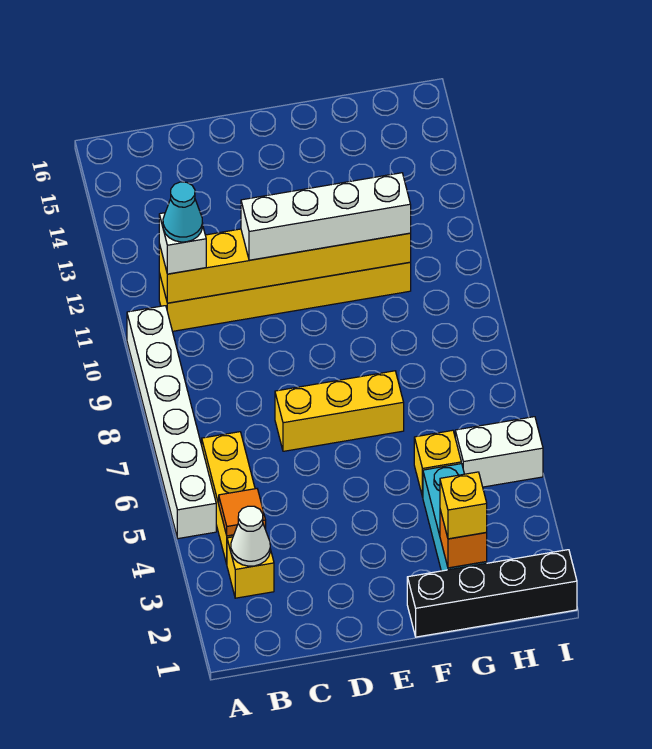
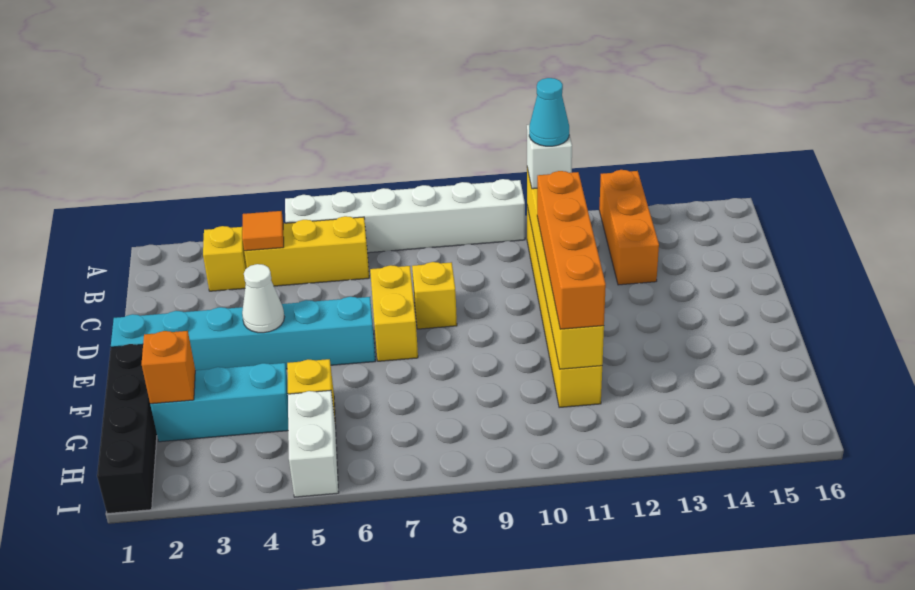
none -> orange 1x3 brick [599,170,659,285]
white 1x1 cone [231,506,270,566] -> white 1x1 cone moved to [242,264,284,333]
yellow 1x3 brick [275,371,404,451] -> yellow 1x2 brick [370,265,418,361]
white 1x4 brick [241,173,411,260] -> orange 1x4 brick [537,171,606,329]
none -> cyan 1x6 brick [111,297,375,370]
yellow 1x1 brick [440,472,487,539] -> yellow 1x1 brick moved to [412,262,457,329]

